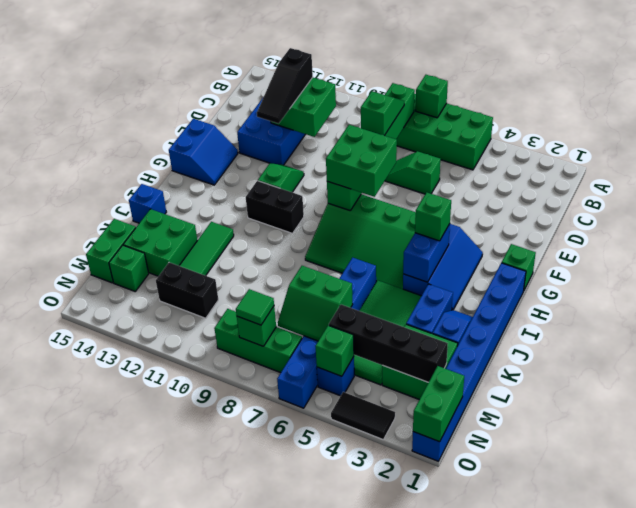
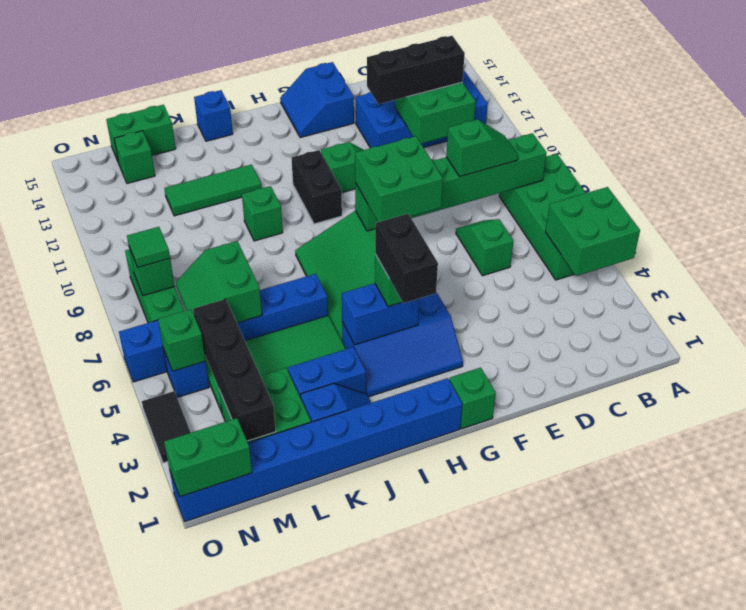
green 1x1 brick [416,75,448,118] -> green 1x1 brick moved to [242,186,283,241]
black 1x3 slope [257,48,313,124] -> black 1x3 brick [367,36,465,104]
blue 2x2 slope [169,119,238,185] -> blue 2x2 slope turned to [280,62,354,138]
green 2x2 brick [123,209,197,276] -> green 2x2 brick moved to [546,187,640,276]
black 1x2 brick [156,262,218,318] -> black 1x2 brick moved to [375,214,438,303]

